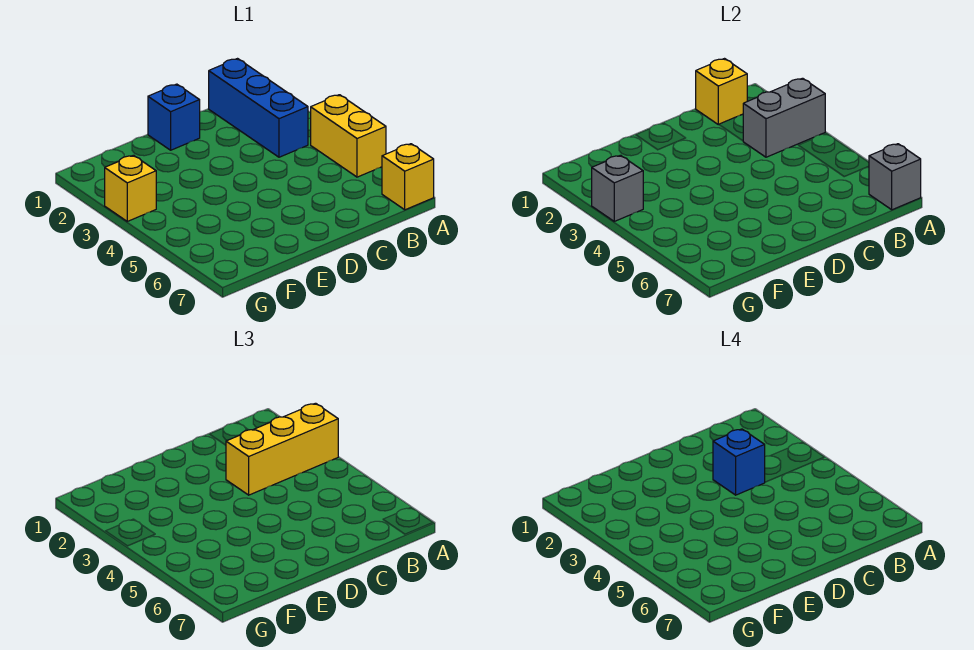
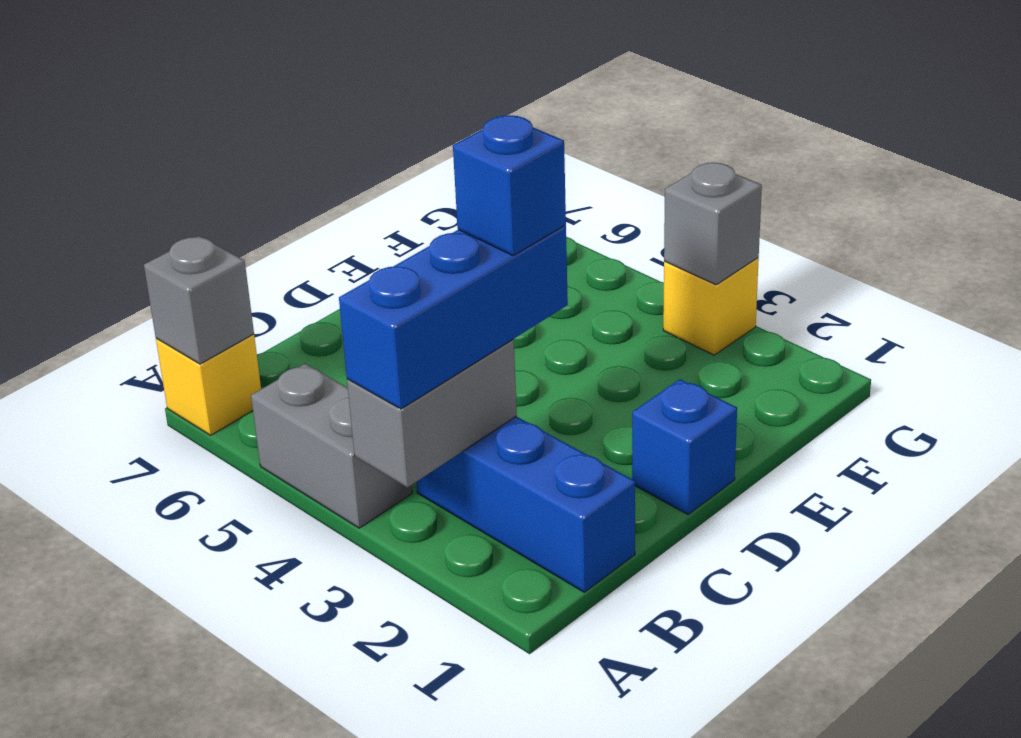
yellow 1x3 brick [226,403,338,495] -> blue 1x3 brick [339,225,568,409]
yellow 1x2 brick [311,95,386,177] -> grey 1x2 brick [251,364,412,528]
yellow 1x1 brick [696,59,747,125] -> none

